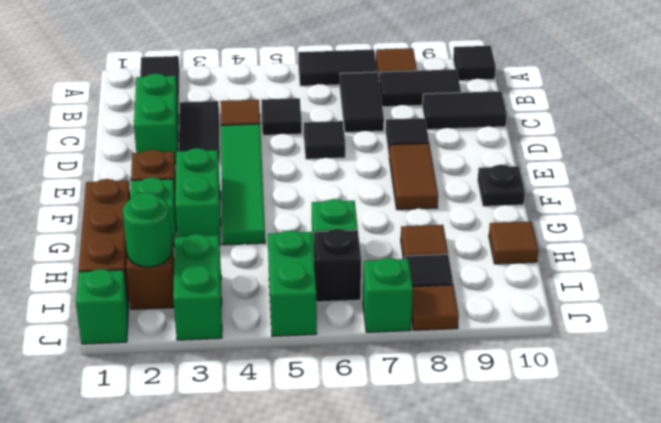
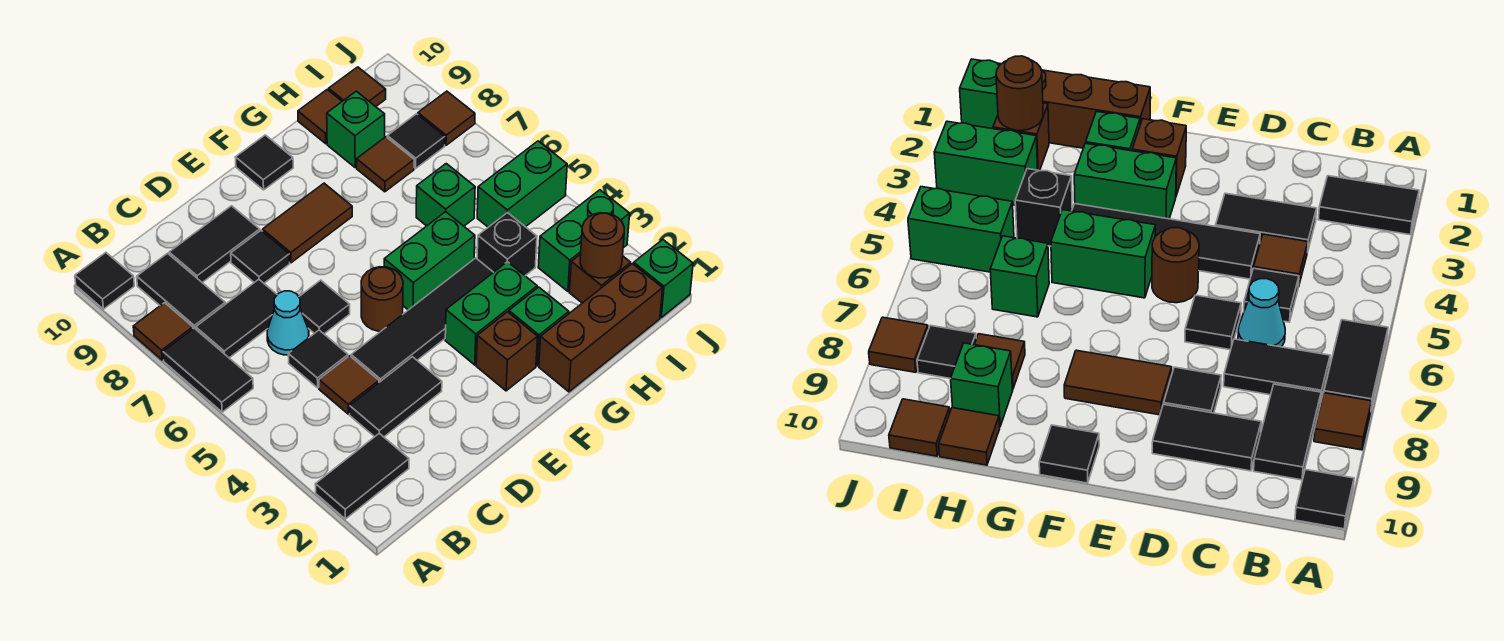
green 1x2 brick [134,73,179,164] -> green 1x2 brick moved to [384,212,475,310]
none -> cyan 1x1 cone [267,291,309,355]
black 1x2 tile [422,91,507,130] -> black 1x2 tile turned to [169,206,260,282]
green 1x4 tile [221,124,265,245] -> black 1x4 tile [351,258,493,382]
none -> brown 1x1 round brick [361,267,403,331]
black 1x1 plate [478,165,525,206] -> black 1x1 tile [235,135,293,190]
green 1x1 round brick [123,192,172,267] -> brown 1x1 round brick [580,213,624,278]
black 1x1 brick [314,229,361,302] -> black 1x1 brick moved to [477,212,537,276]
none -> brown 1x1 tile [329,67,386,107]
green 1x1 brick [363,258,413,332] -> green 1x1 brick moved to [327,91,385,167]

